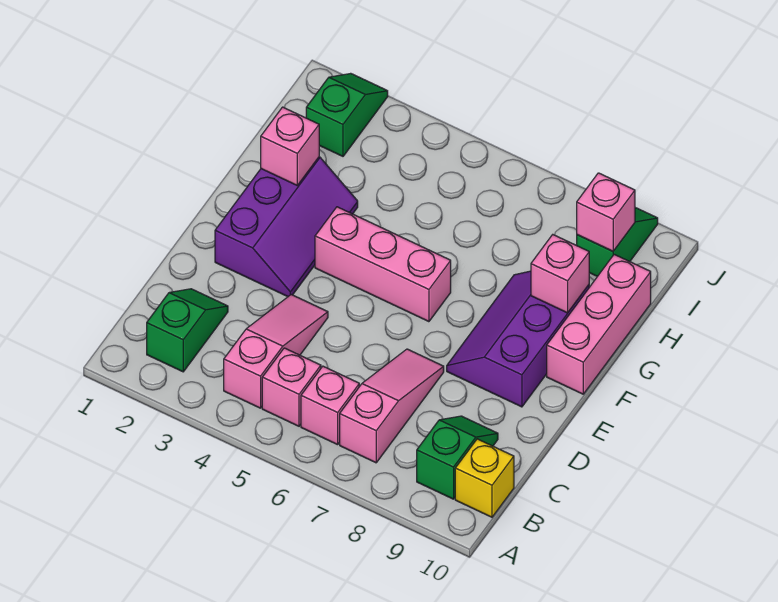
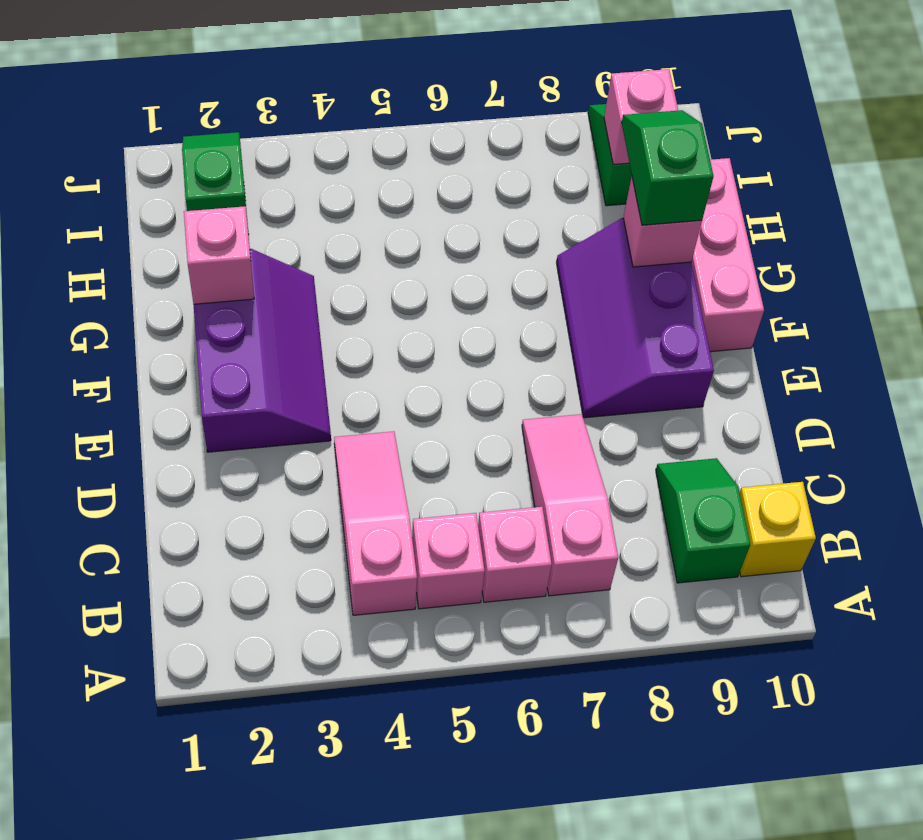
green 1x2 slope [147,289,228,372] -> green 1x2 slope moved to [622,110,714,225]
pink 1x3 brick [315,207,451,322] -> none

